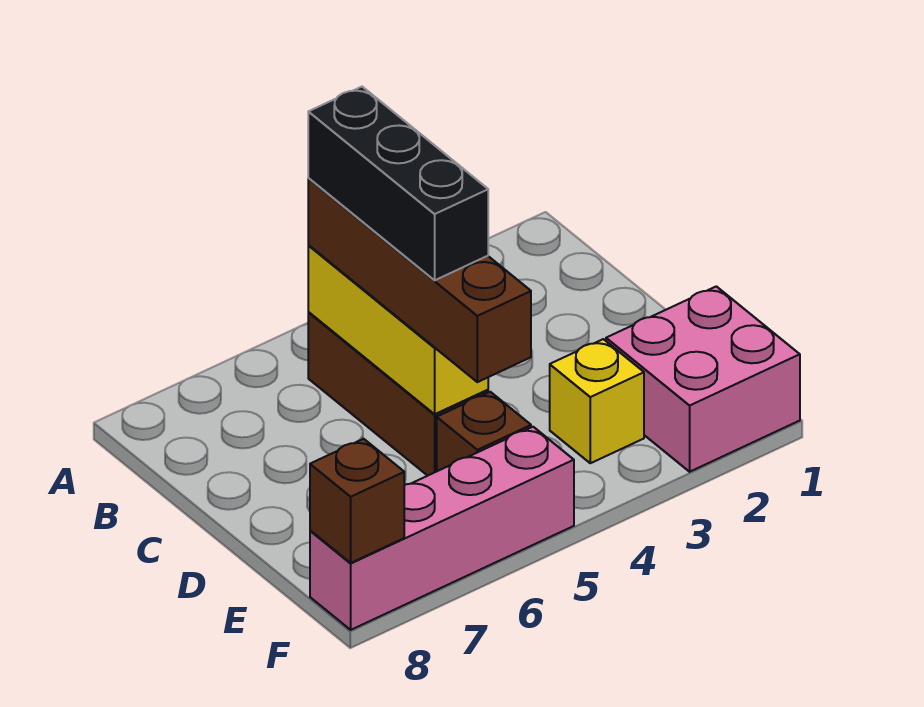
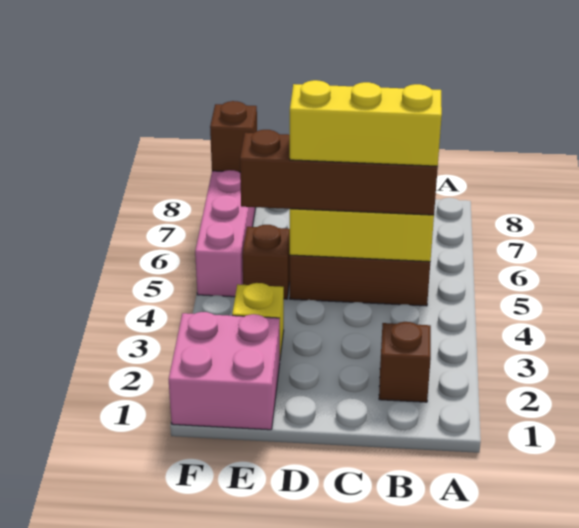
none -> brown 1x1 brick [379,322,431,402]
black 1x3 brick [308,87,488,280] -> yellow 1x3 brick [290,80,442,166]

